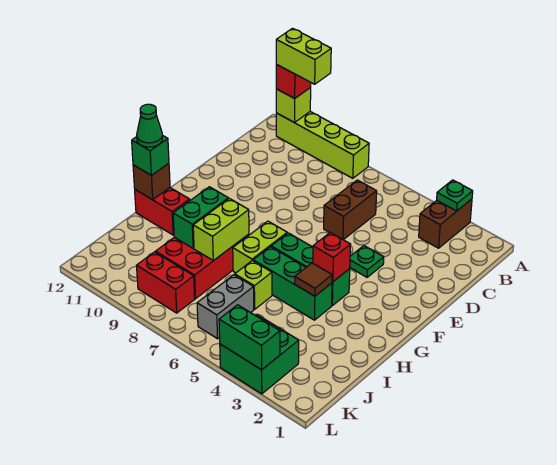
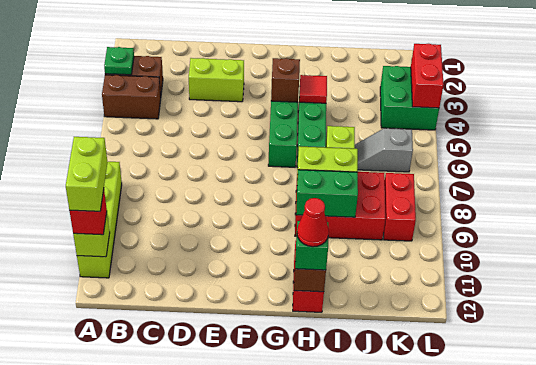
brown 1x2 brick [324,180,377,240] -> brown 1x2 brick moved to [102,75,161,119]
green 1x1 plate [350,246,384,277] -> none
red 1x1 brick [313,233,351,282] -> brown 1x1 brick [271,58,300,102]
lime 1x2 brick [233,221,287,273] -> lime 1x2 brick moved to [189,58,244,102]
brown 1x1 tile [295,263,332,296] -> red 1x1 tile [299,75,327,103]
green 1x1 cone [137,104,162,147] -> red 1x1 cone [297,198,329,247]
grey 1x2 brick [197,275,254,339] -> grey 1x2 slope [355,128,413,172]
green 1x2 brick [219,305,280,370] -> red 1x2 brick [411,44,444,108]

